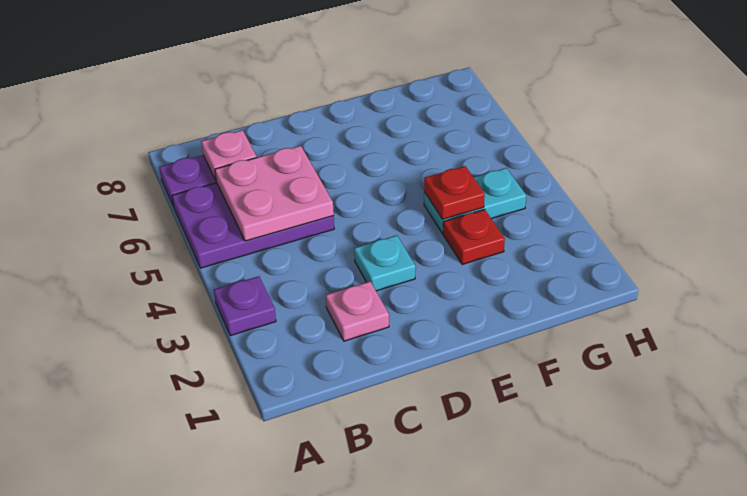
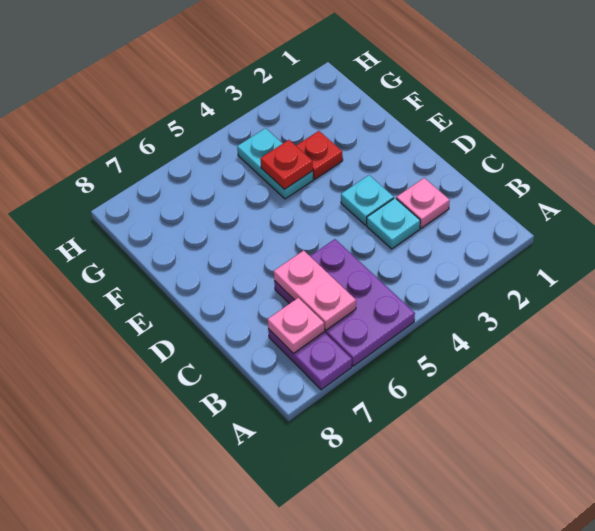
purple 1x1 plate [214,276,276,336] -> none
pink 2x2 plate [215,146,334,241] -> pink 1x2 plate [274,250,356,330]
none -> cyan 1x1 plate [367,198,420,249]

